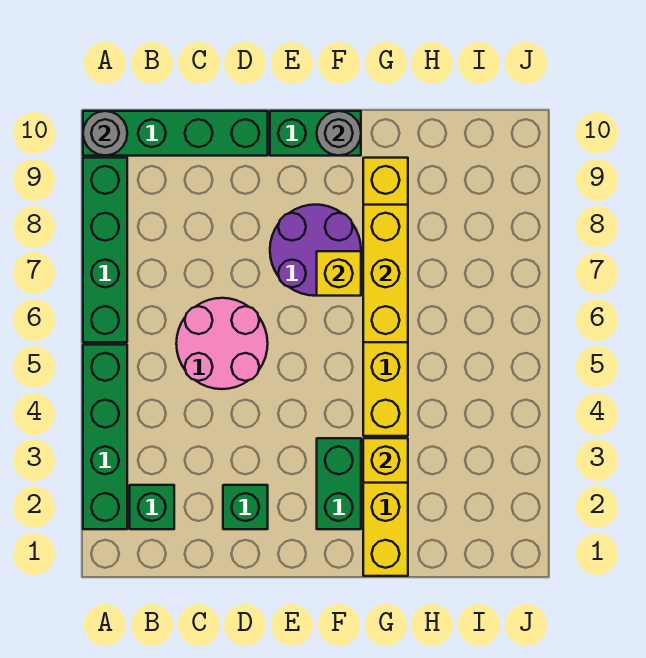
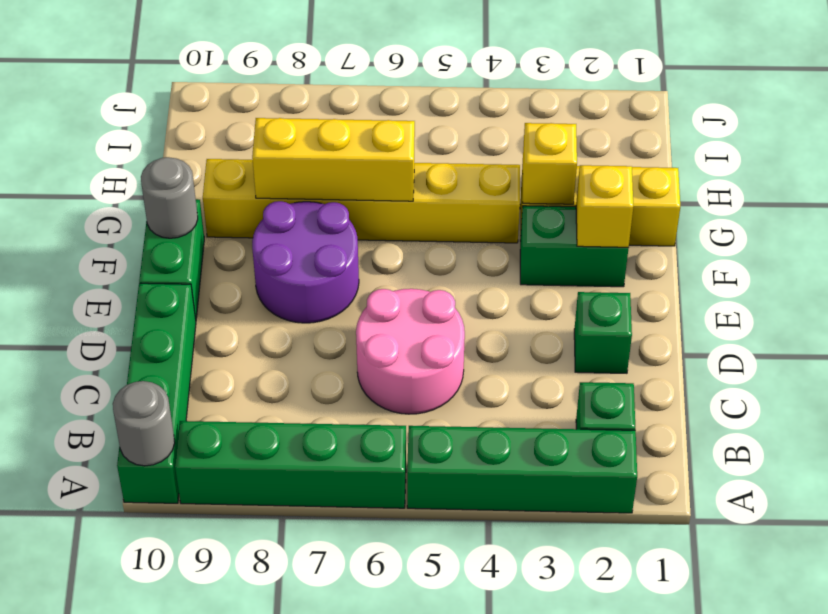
yellow 1x1 brick [317,251,361,296] -> yellow 1x1 brick moved to [576,165,633,247]

